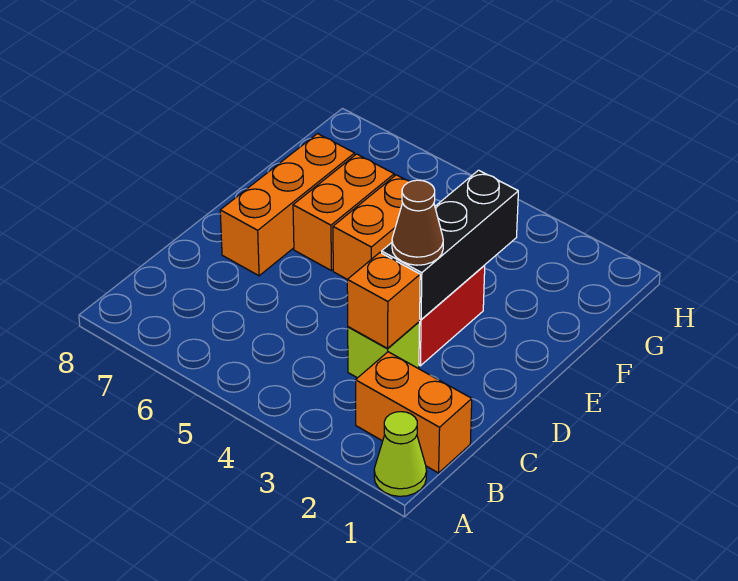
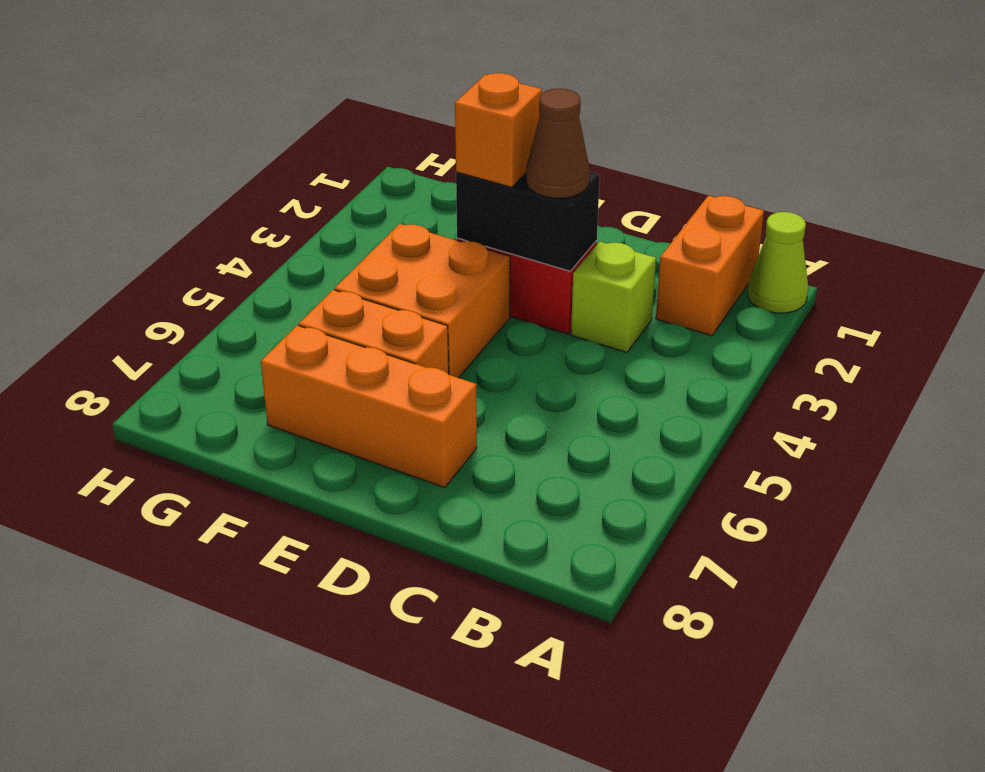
orange 1x1 brick [347,253,420,348] -> orange 1x1 brick moved to [455,73,542,187]
black 1x3 brick [382,170,518,319] -> black 1x2 brick [456,172,600,271]
orange 1x2 brick [333,175,410,279] -> orange 2x2 brick [335,224,510,378]

